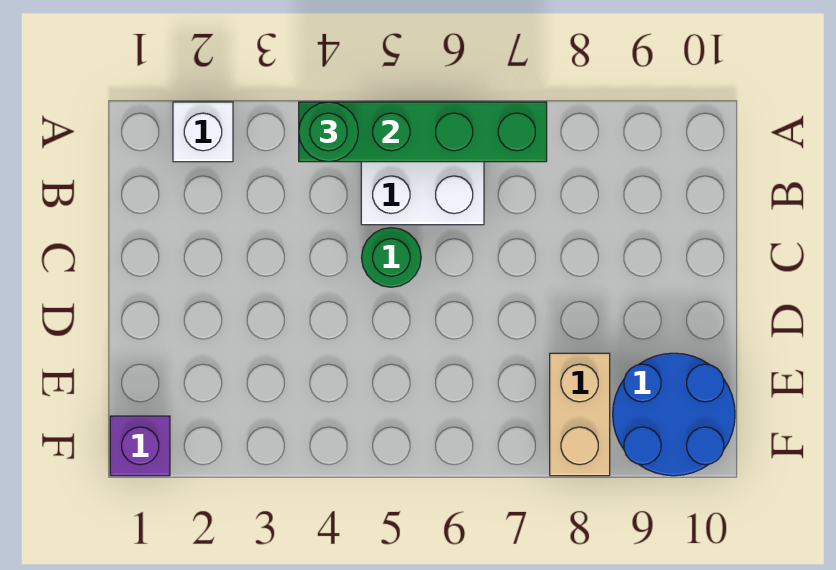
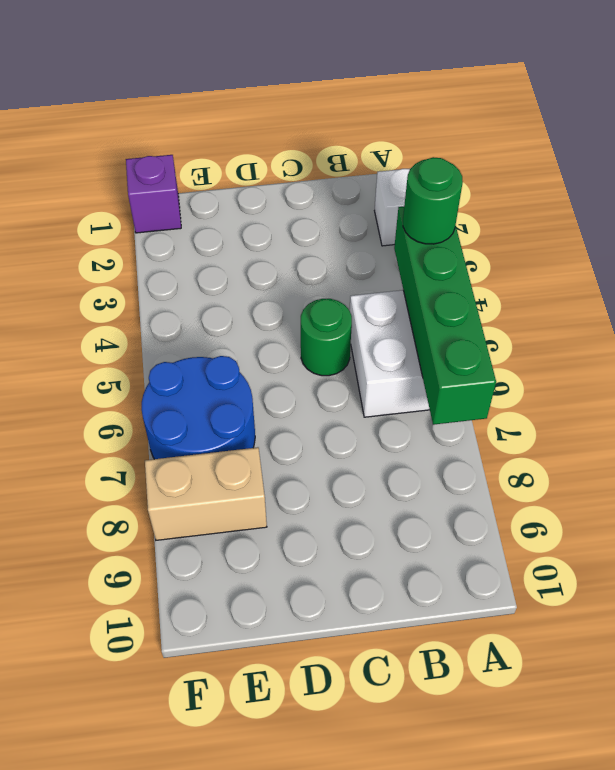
blue 2x2 round brick [613,353,735,476] -> blue 2x2 round brick moved to [142,356,255,459]

